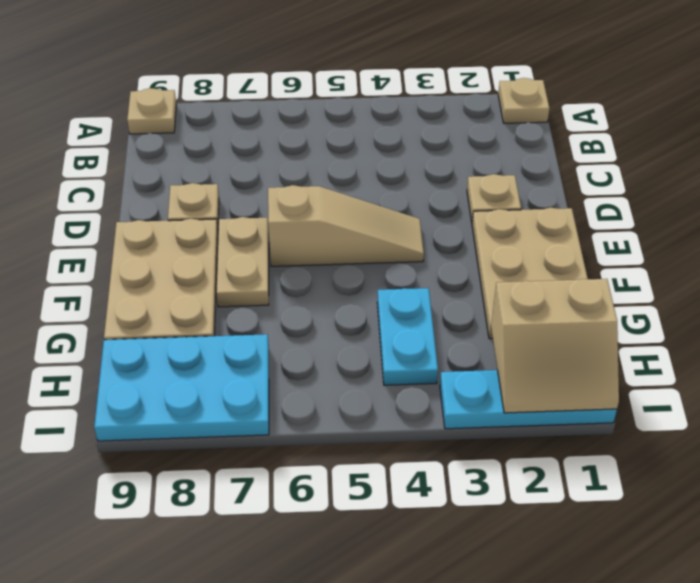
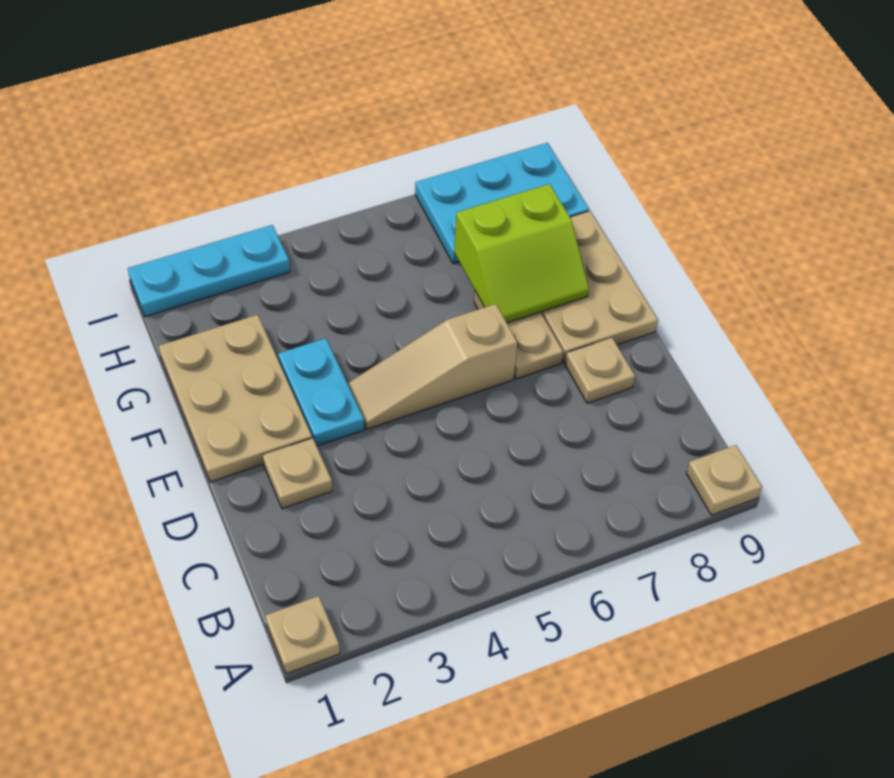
none -> lime 2x2 slope [455,184,589,323]
cyan 1x2 plate [377,288,438,385] -> cyan 1x2 plate moved to [278,338,364,446]
tan 2x2 slope [491,279,619,413] -> none

